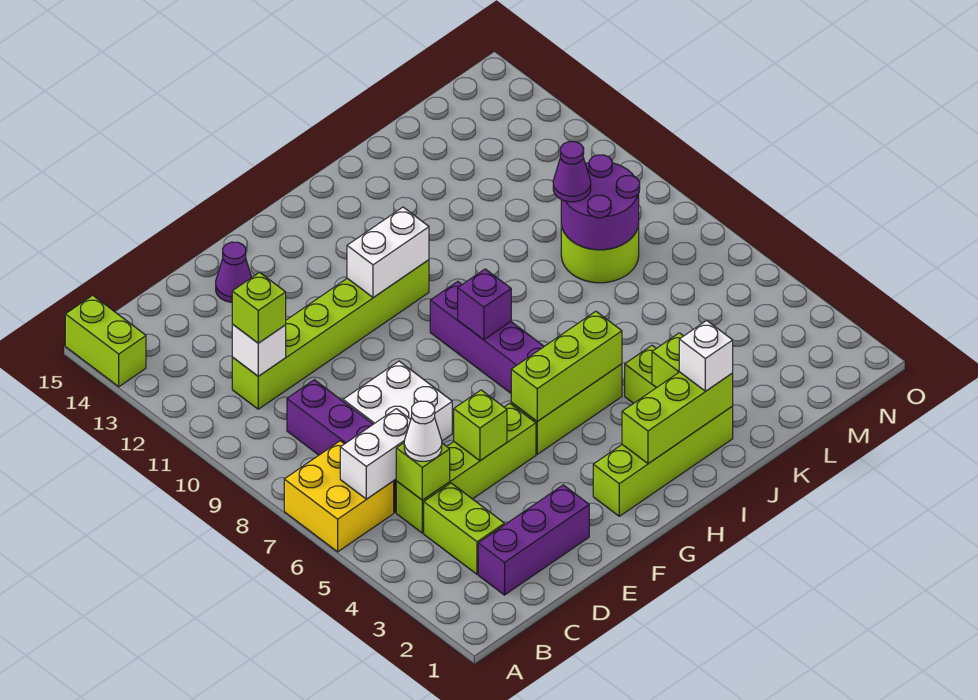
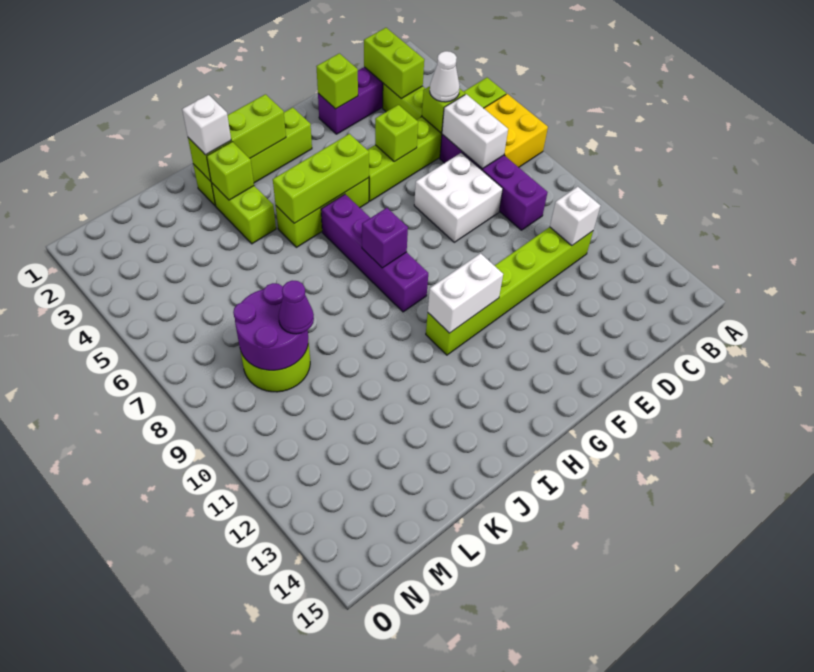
lime 1x2 brick [65,295,146,387] -> lime 1x2 brick moved to [364,28,424,98]
white 1x2 brick [340,409,411,499] -> white 1x2 brick turned to [442,94,508,169]
lime 1x4 brick [396,403,536,533] -> lime 1x6 brick [367,78,506,201]
lime 1x1 brick [232,272,286,343] -> lime 1x1 brick moved to [316,53,358,109]
purple 1x1 cone [216,242,252,302] -> none

